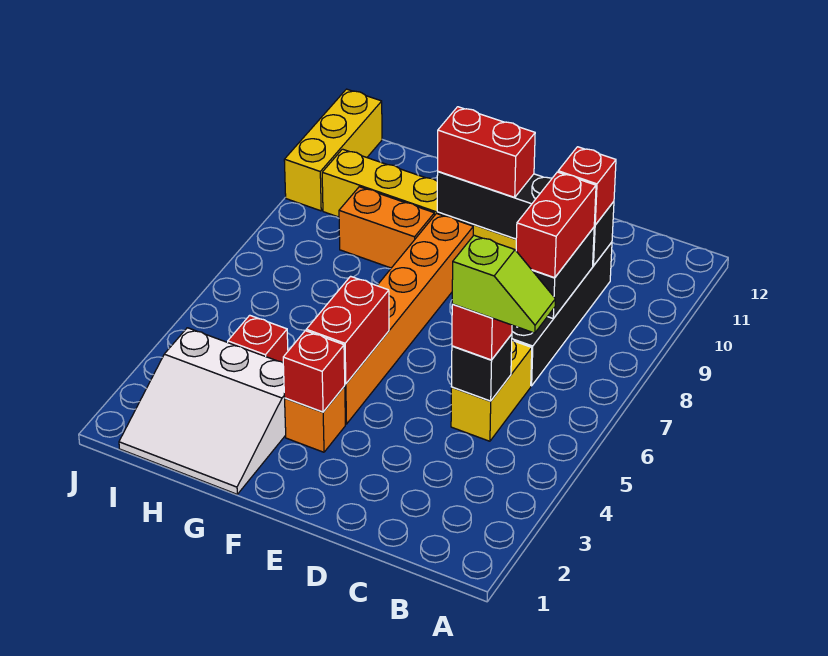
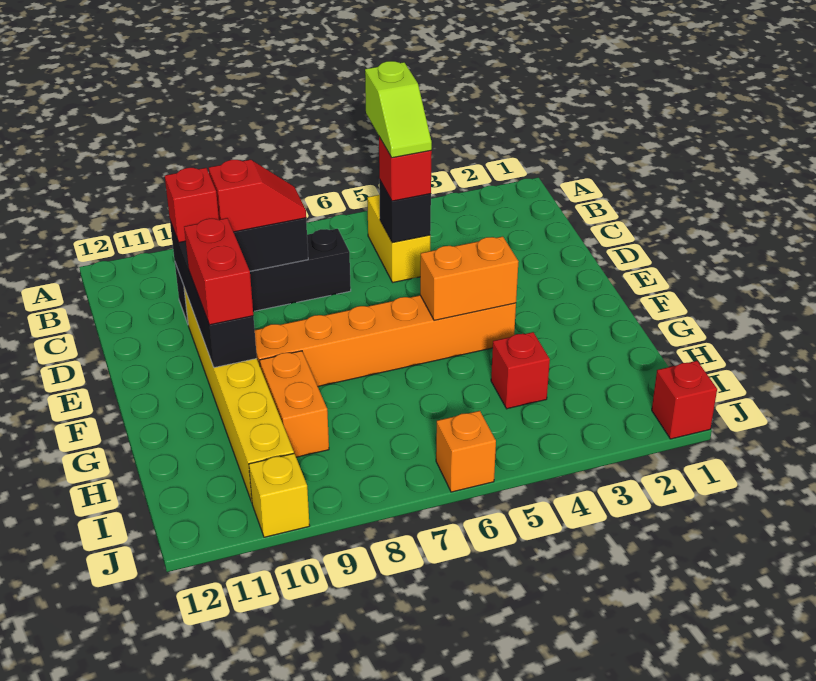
lime 1x2 slope [452,235,555,333] -> lime 1x2 slope turned to [365,61,432,158]
yellow 1x2 brick [451,340,532,441] -> yellow 1x2 brick turned to [367,195,430,282]
red 1x2 brick [516,172,596,278] -> red 1x2 slope [209,160,306,232]
orange 1x1 brick [285,386,345,452] -> orange 1x1 brick moved to [436,411,496,492]
red 1x1 brick [283,331,345,412] -> red 1x1 brick moved to [652,361,717,439]
red 1x2 brick [306,276,389,384] -> orange 1x2 brick [420,237,518,320]
white 3x3 slope [119,328,286,494] -> none
yellow 1x3 brick [284,89,382,211] -> yellow 1x1 brick [249,454,310,537]

